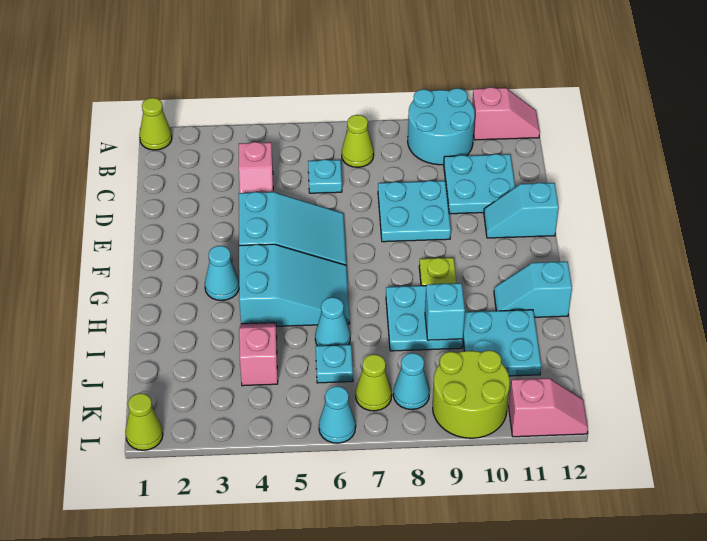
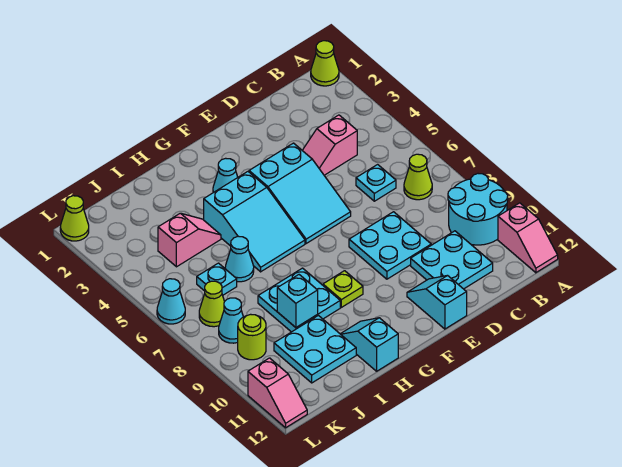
lime 2x2 round brick [433,350,510,438] -> lime 1x1 round brick [238,314,266,360]

